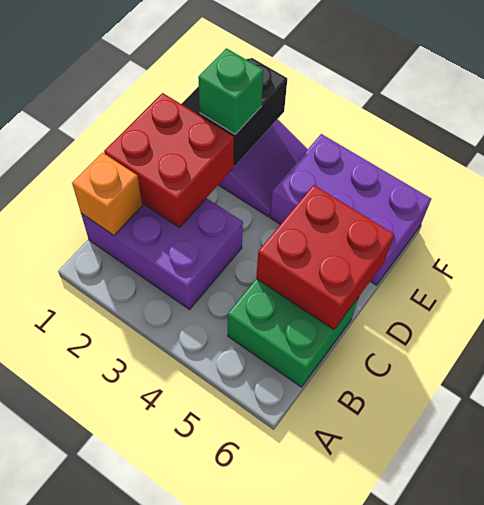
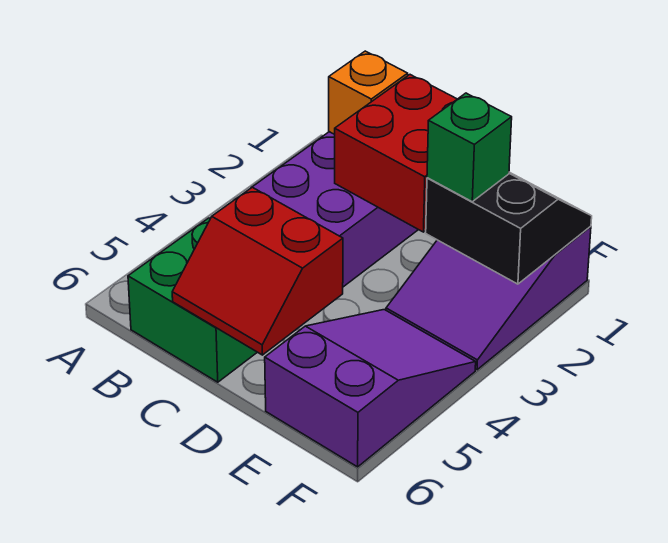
red 2x2 brick [256,185,394,329] -> red 2x2 slope [172,187,343,355]
purple 2x3 brick [270,134,431,285] -> purple 2x3 slope [265,310,476,467]

